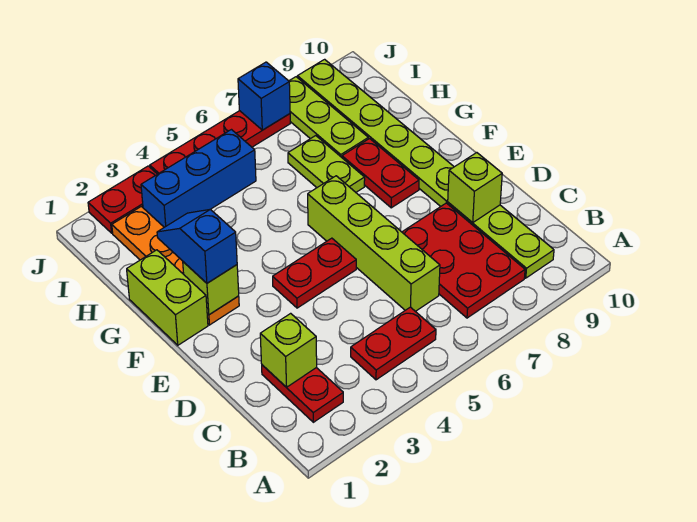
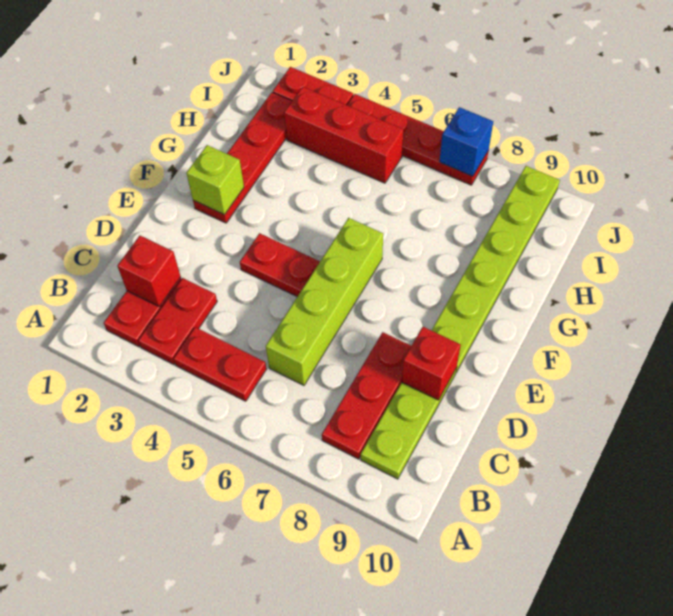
red 2x3 plate [402,203,525,318] -> red 1x3 plate [322,332,411,459]
lime 1x1 brick [260,313,317,387] -> red 1x1 brick [117,236,181,307]
lime 1x1 brick [448,153,502,223] -> red 1x1 brick [402,327,461,400]
lime 1x2 brick [127,250,208,345] -> none
orange 1x4 plate [112,206,239,325] -> red 1x4 plate [193,92,292,223]
blue 1x2 slope [157,209,237,283] -> none
red 1x2 plate [342,139,419,208] -> red 1x2 plate moved to [138,278,217,364]
lime 1x2 plate [288,136,365,192] -> none
lime 1x3 plate [289,77,368,157] -> none
blue 1x3 brick [141,130,256,227] -> red 1x3 brick [284,87,403,183]

